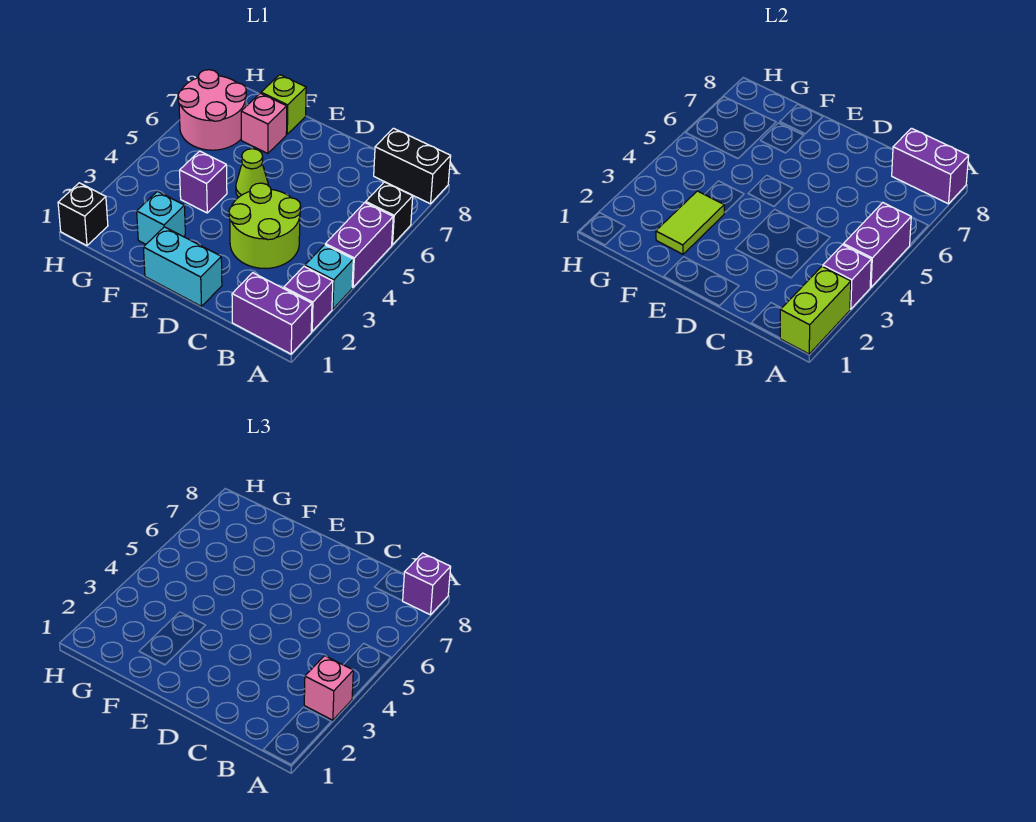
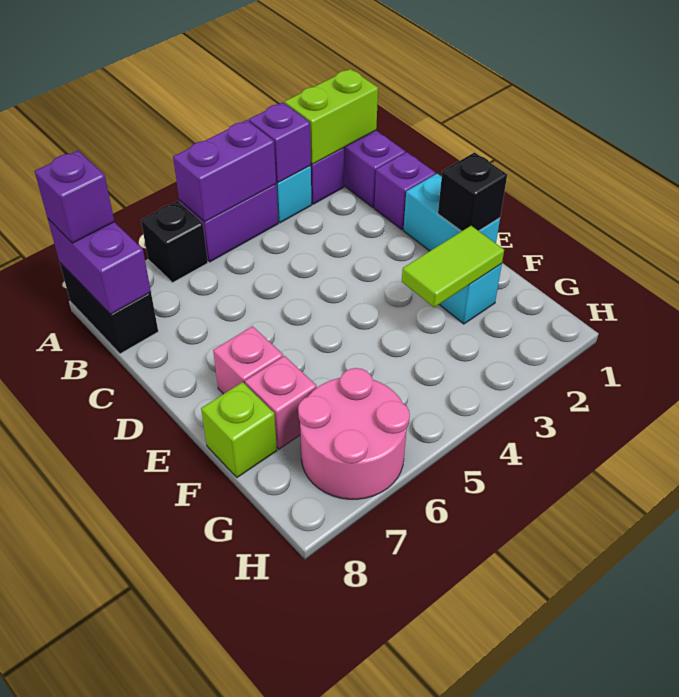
pink 1x1 brick [304,656,353,720] -> pink 1x1 brick moved to [213,326,283,394]
lime 2x2 round brick [229,183,301,268] -> none
lime 1x1 cone [236,149,269,197] -> none
purple 1x1 brick [180,151,227,213] -> purple 1x1 brick moved to [374,152,436,230]
black 1x1 brick [58,183,108,246] -> black 1x1 brick moved to [438,152,507,231]

